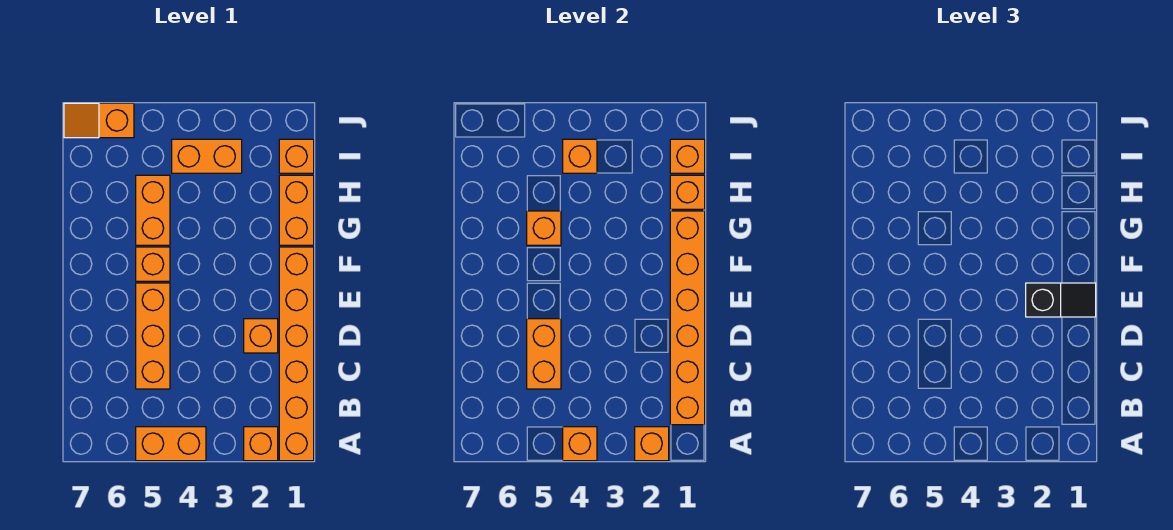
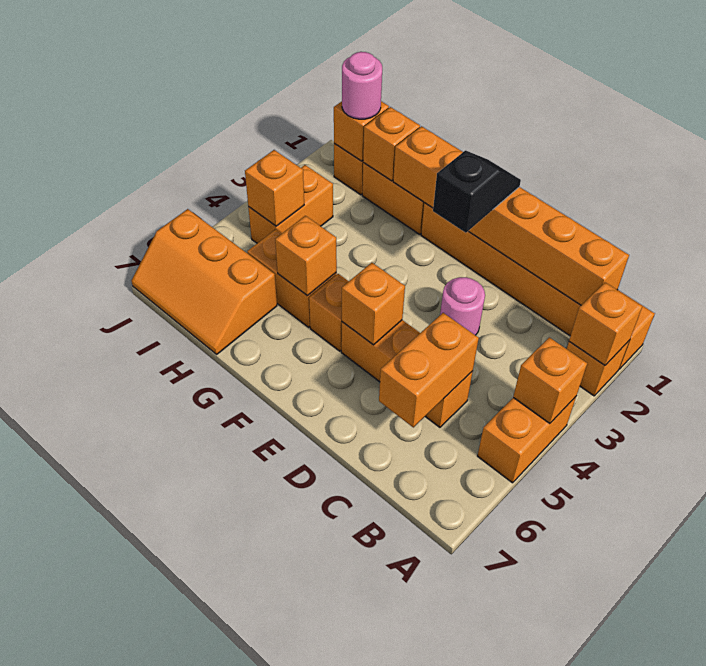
orange 1x2 brick [527,319,561,389] -> orange 1x2 brick turned to [379,313,479,427]
orange 1x1 brick [244,319,278,353] -> orange 1x1 brick moved to [342,263,405,345]
none -> pink 1x1 round brick [440,277,485,335]
none -> pink 1x1 round brick [342,52,382,119]
orange 1x2 slope [64,103,134,138] -> orange 2x3 slope [131,209,277,354]

